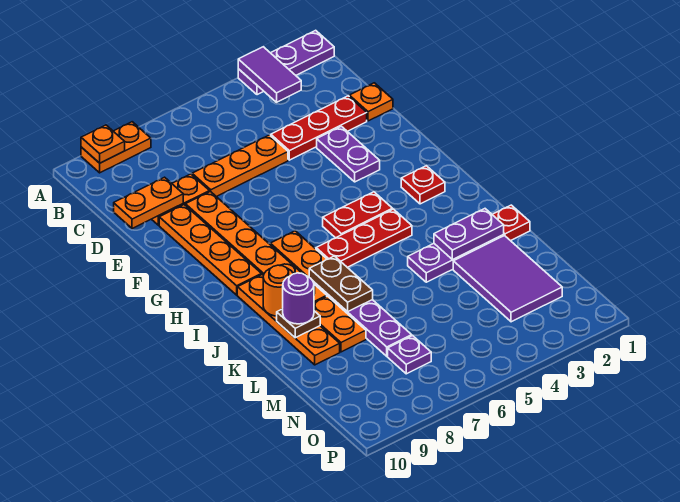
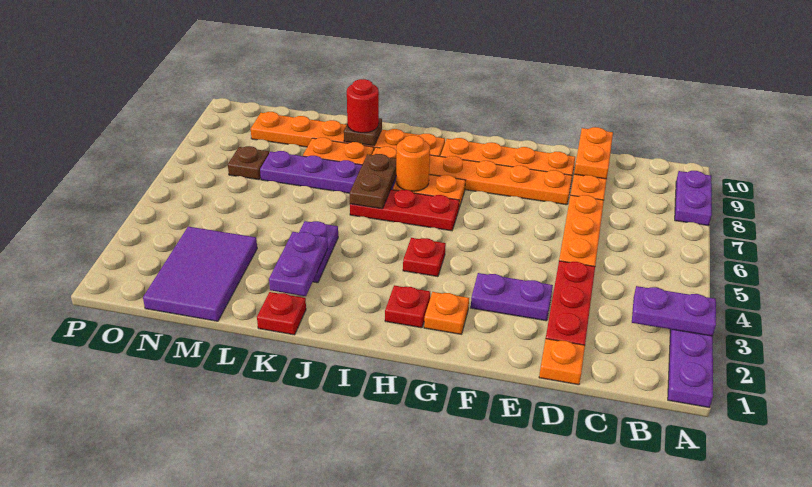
purple 1x2 tile [238,47,301,102] -> purple 1x2 plate [632,286,716,336]
orange 1x2 plate [81,122,151,173] -> purple 1x2 plate [675,171,712,226]
orange 1x1 plate [81,125,125,163] -> orange 1x1 plate moved to [424,292,469,334]
red 1x2 plate [323,192,393,238] -> red 1x1 plate [403,238,446,277]
red 1x3 plate [316,209,412,267] -> red 1x3 plate turned to [350,190,459,231]
orange 1x4 plate [237,274,340,365] -> orange 1x6 plate [251,112,445,156]
brown 1x2 plate [309,256,373,312] -> brown 1x2 plate turned to [350,154,396,209]
orange 1x1 round brick [263,265,293,316] -> orange 1x1 round brick moved to [396,135,430,191]
purple 1x1 round brick [283,273,314,324] -> red 1x1 round brick [347,79,379,133]
purple 2x3 tile [453,236,562,322] -> purple 2x3 tile turned to [143,227,257,321]
purple 1x1 plate [388,336,431,374] -> brown 1x1 plate [228,146,269,180]

